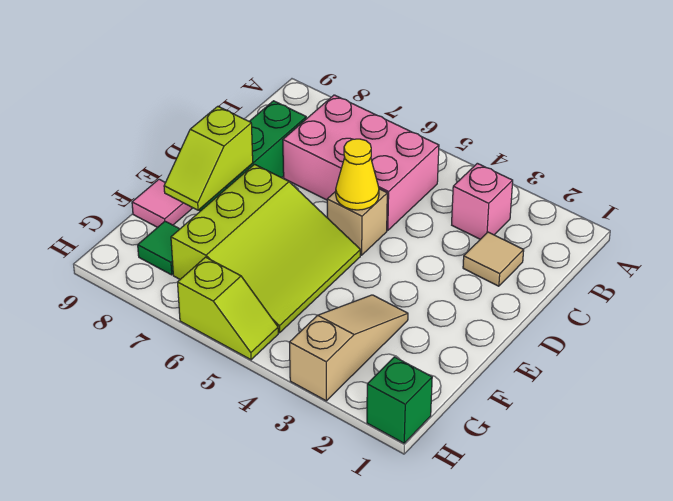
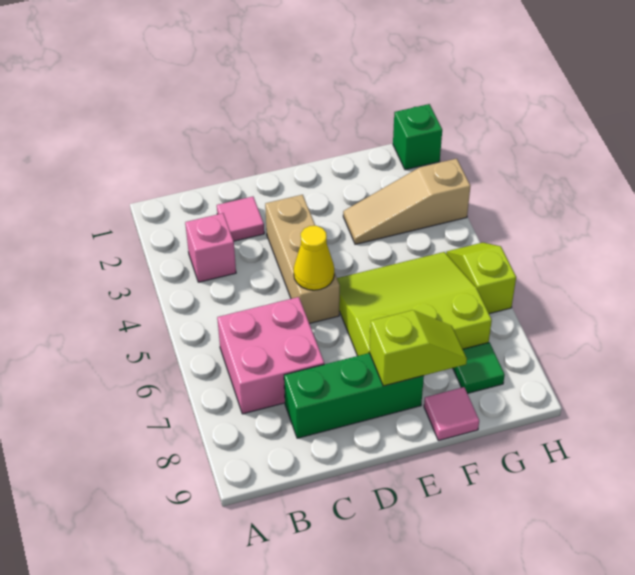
pink 2x3 brick [283,95,439,231] -> pink 2x2 brick [217,297,324,414]
tan 1x1 tile [463,232,524,286] -> pink 1x1 tile [217,197,264,241]
tan 1x1 brick [327,189,387,255] -> tan 1x3 brick [265,195,340,324]

